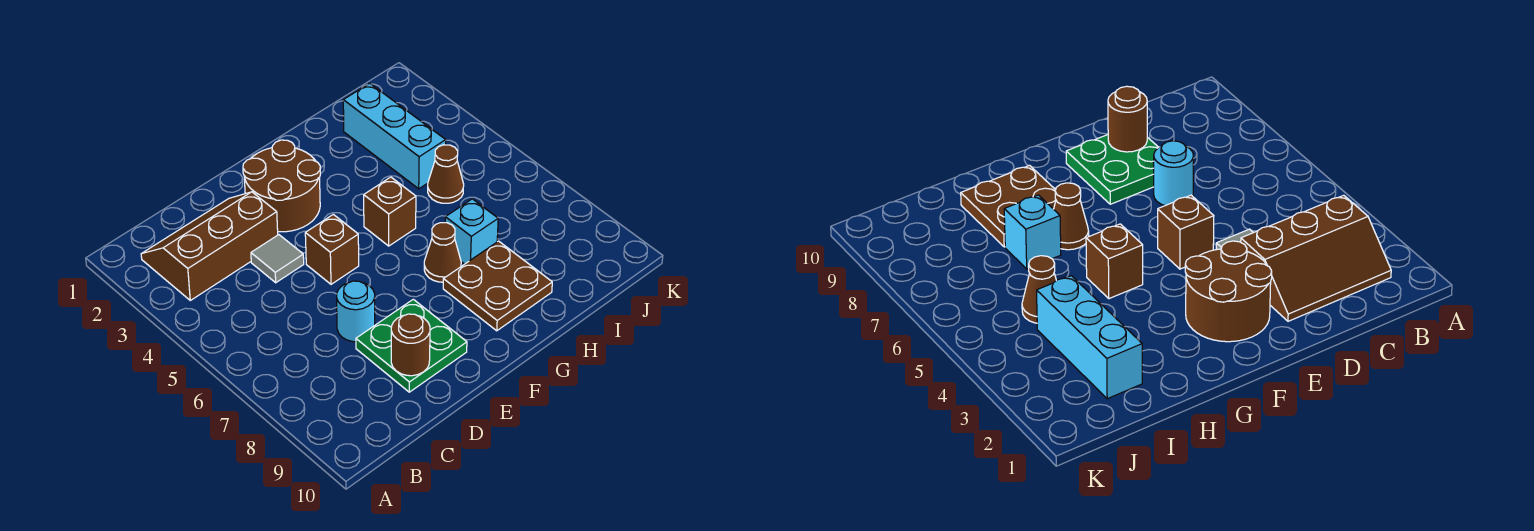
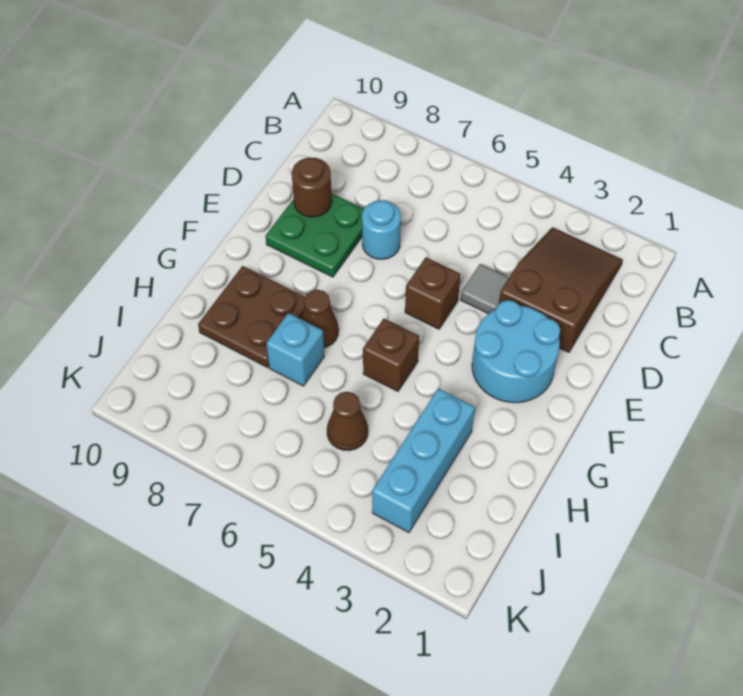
brown 2x3 slope [141,192,278,300] -> brown 2x3 slope turned to [499,227,623,352]
brown 2x2 round brick [243,140,320,232] -> cyan 2x2 round brick [472,300,560,403]
cyan 1x3 brick [343,83,446,189] -> cyan 1x3 brick turned to [372,388,475,533]

